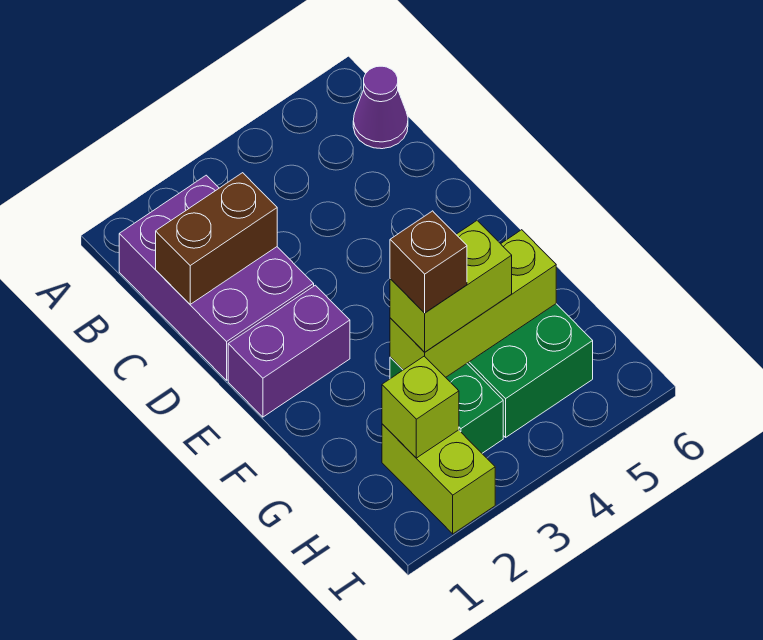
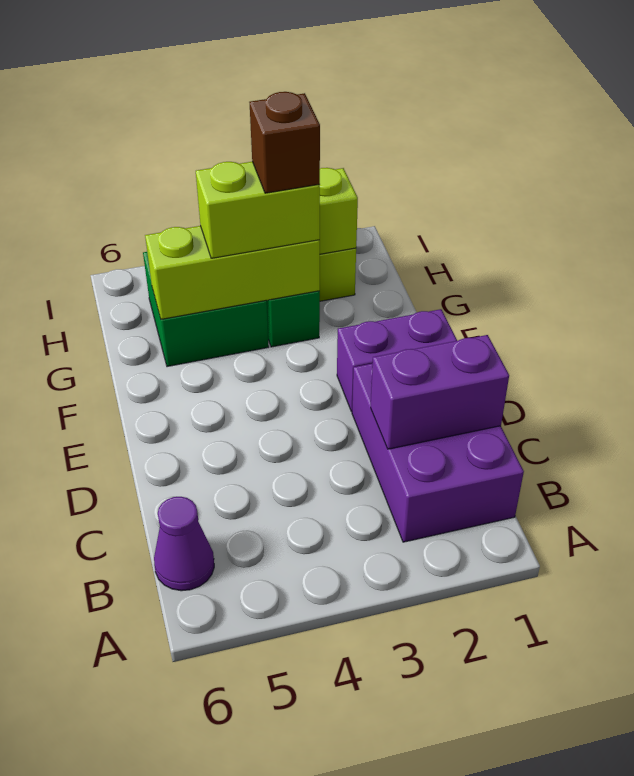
brown 1x2 brick [156,173,277,304] -> purple 1x2 brick [371,335,509,449]

